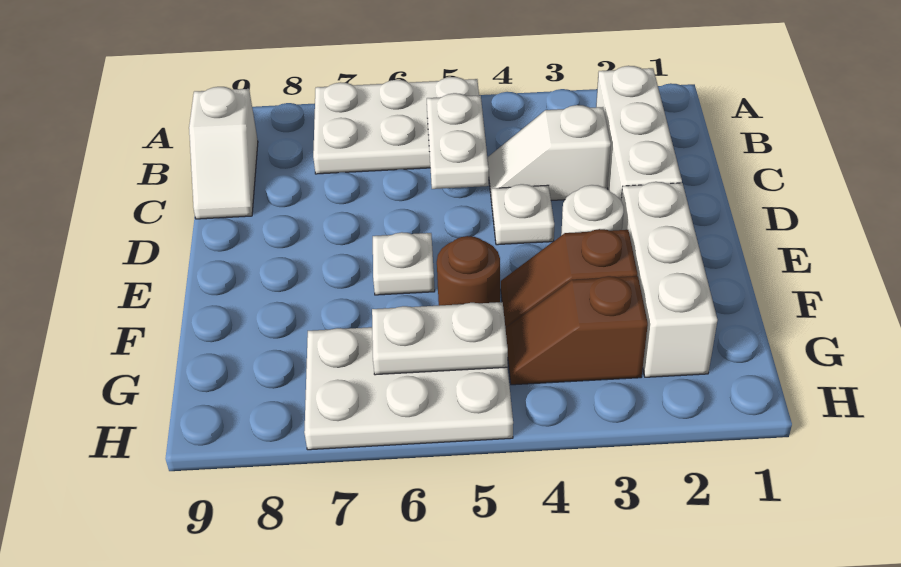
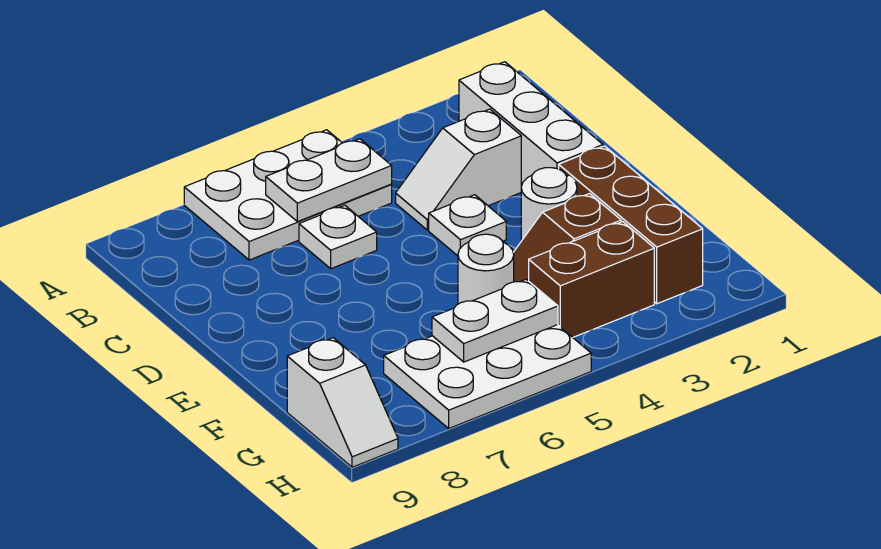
white 1x2 plate [427,93,489,189] -> white 1x2 plate turned to [266,139,392,222]
white 1x2 slope [189,87,258,219] -> white 1x2 slope moved to [287,338,398,467]
white 1x3 brick [621,182,717,377] -> brown 1x3 brick [559,146,703,304]
white 1x1 plate [373,232,435,295] -> white 1x1 plate moved to [299,205,377,269]
brown 1x1 round brick [437,236,500,306] -> white 1x1 round brick [458,234,514,304]
brown 1x2 slope [506,276,648,385] -> brown 1x2 brick [529,222,654,337]

